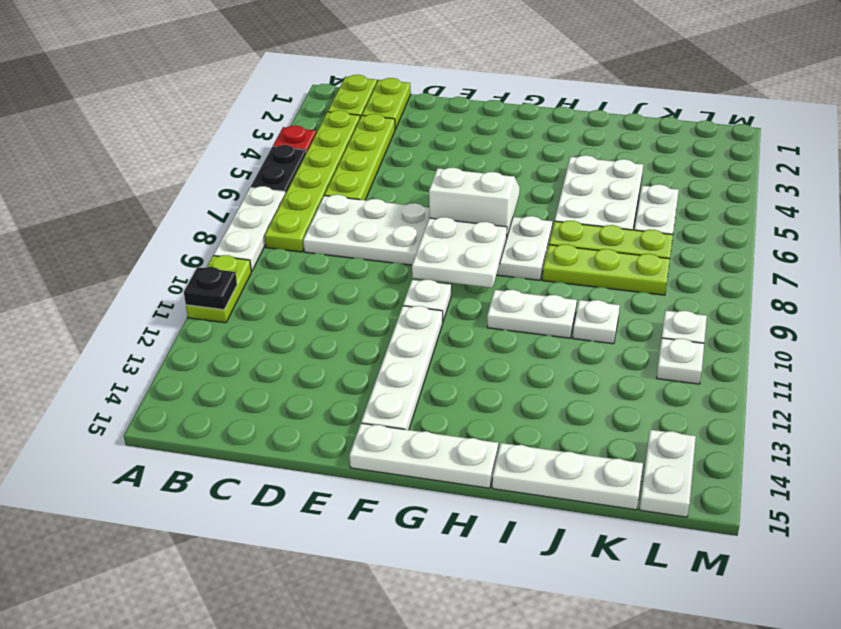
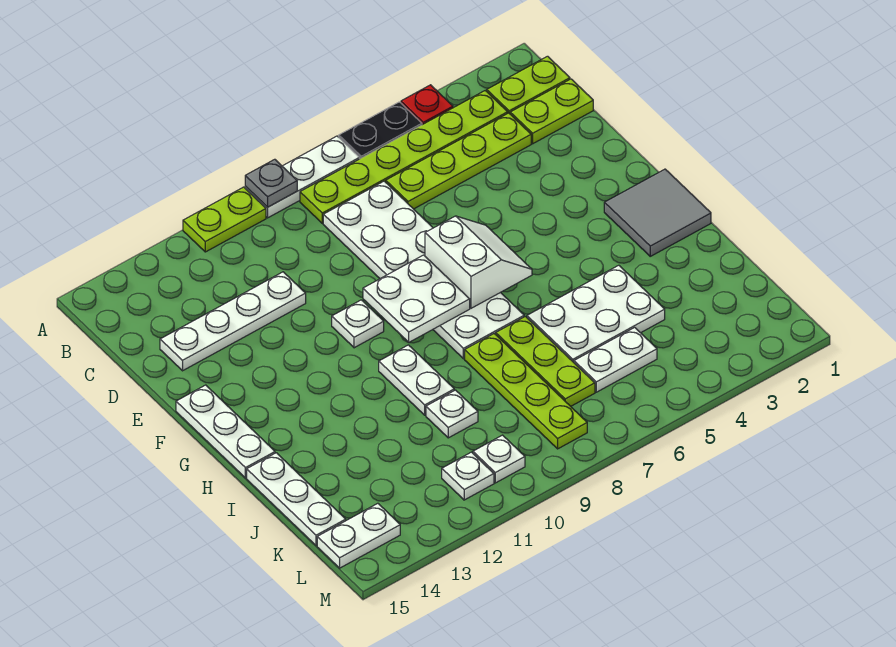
none -> grey 1x1 plate [245,159,297,207]
black 1x1 plate [184,267,237,310] -> none
white 1x4 plate [361,306,443,430] -> white 1x4 plate moved to [160,272,306,371]
none -> grey 2x2 tile [604,169,711,256]
lime 1x3 plate [542,244,670,295] -> lime 1x4 plate [465,334,587,449]

